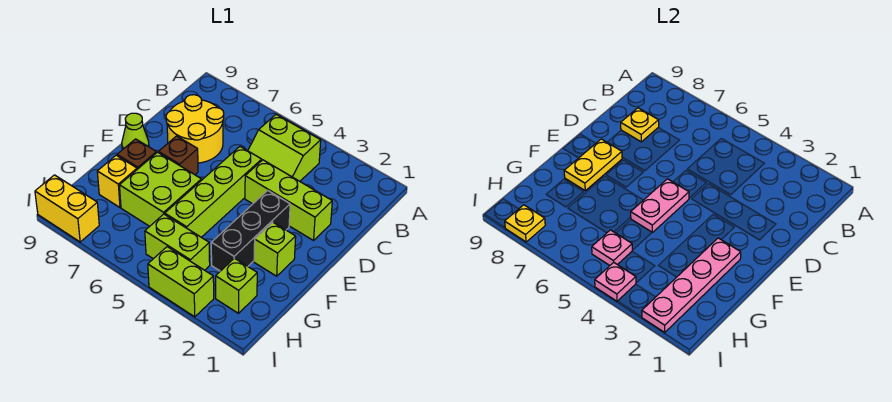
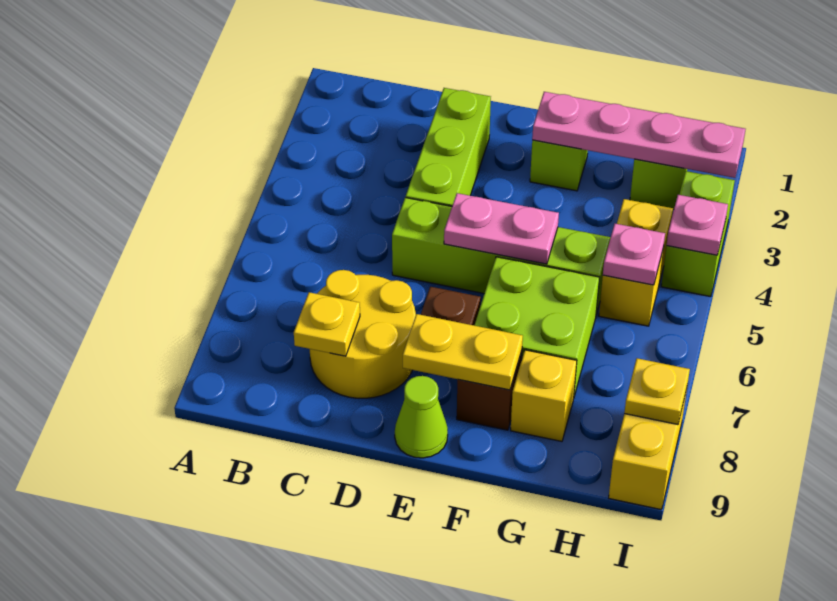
lime 2x2 slope [248,115,321,181] -> none
black 1x3 brick [211,191,290,271] -> none
lime 1x2 brick [145,214,210,270] -> yellow 1x2 brick [599,199,673,326]

